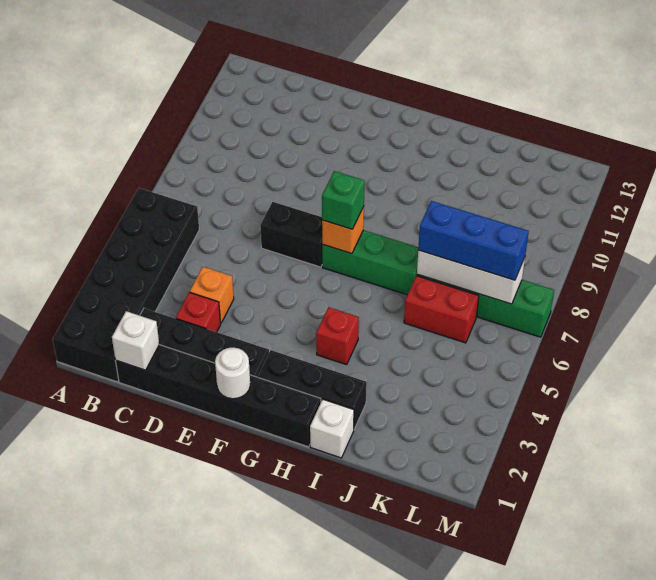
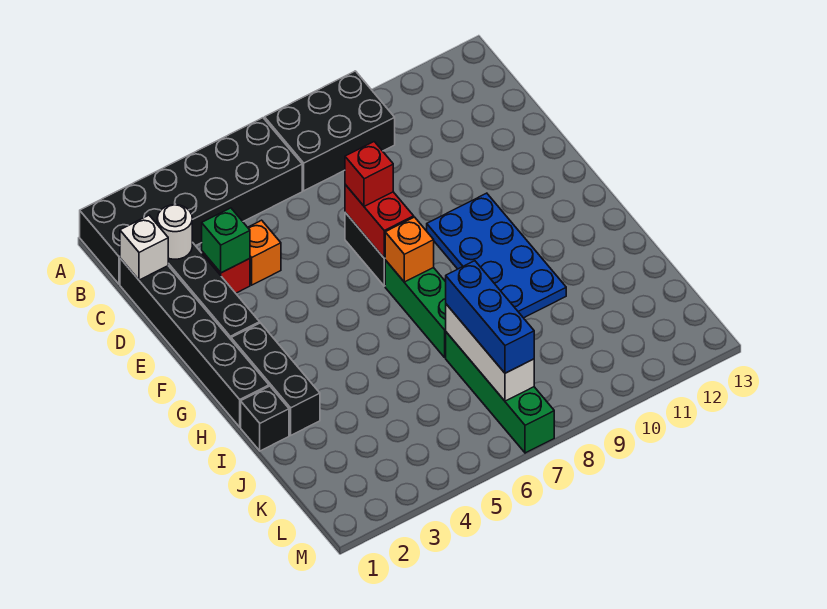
none -> black 2x3 brick [265,71,395,191]
white 1x1 round brick [215,347,250,399] -> white 1x1 round brick moved to [157,205,192,259]
none -> blue 2x4 plate [427,193,566,318]
green 1x1 brick [322,171,365,229] -> green 1x1 brick moved to [202,208,250,273]
red 1x1 brick [316,307,359,365] -> red 1x1 brick moved to [345,142,393,206]
white 1x1 brick [310,399,354,458] -> black 1x1 brick [241,386,289,451]
red 1x2 brick [404,276,479,343] -> red 1x2 brick moved to [345,185,414,258]

